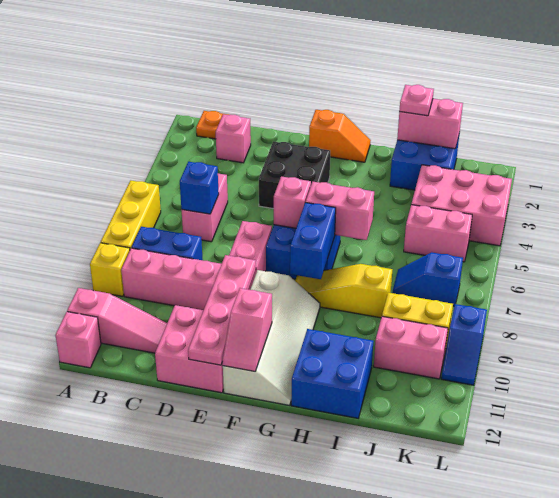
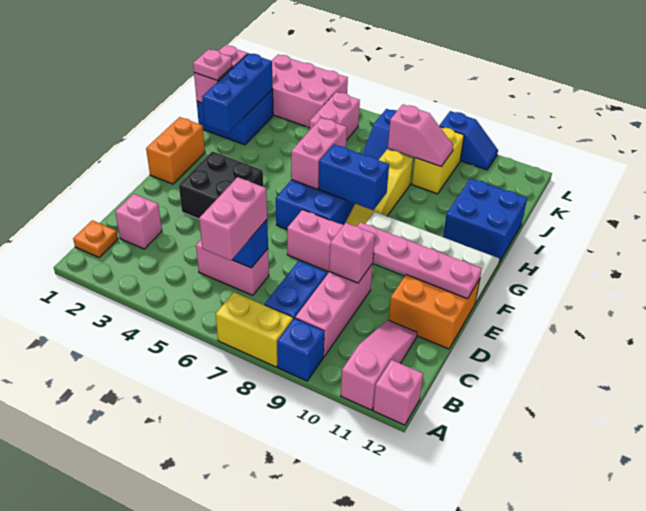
yellow 1x3 brick [101,181,161,249] -> yellow 1x2 brick [216,292,293,367]
yellow 1x1 brick [90,243,130,296] -> blue 1x1 brick [277,318,324,381]
pink 2x2 brick [155,305,224,393] -> orange 2x2 brick [389,275,480,349]
orange 1x2 slope [309,110,371,162] -> orange 1x2 brick [146,117,205,184]
pink 1x1 brick [274,177,311,228] -> pink 1x1 brick moved to [329,223,375,283]
pink 1x2 slope [223,288,272,371] -> pink 1x2 slope moved to [388,105,453,167]
none -> blue 1x3 brick [202,53,273,133]
pink 2x3 brick [411,165,512,246] -> pink 2x3 brick turned to [272,55,348,128]
pink 1x2 brick [374,316,448,379] -> pink 1x2 brick moved to [199,177,267,261]

